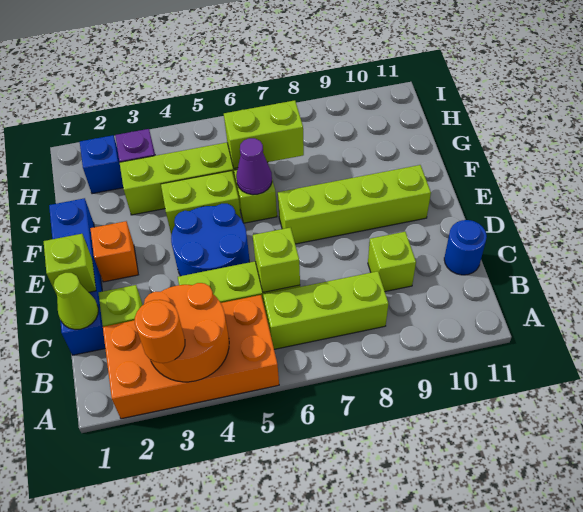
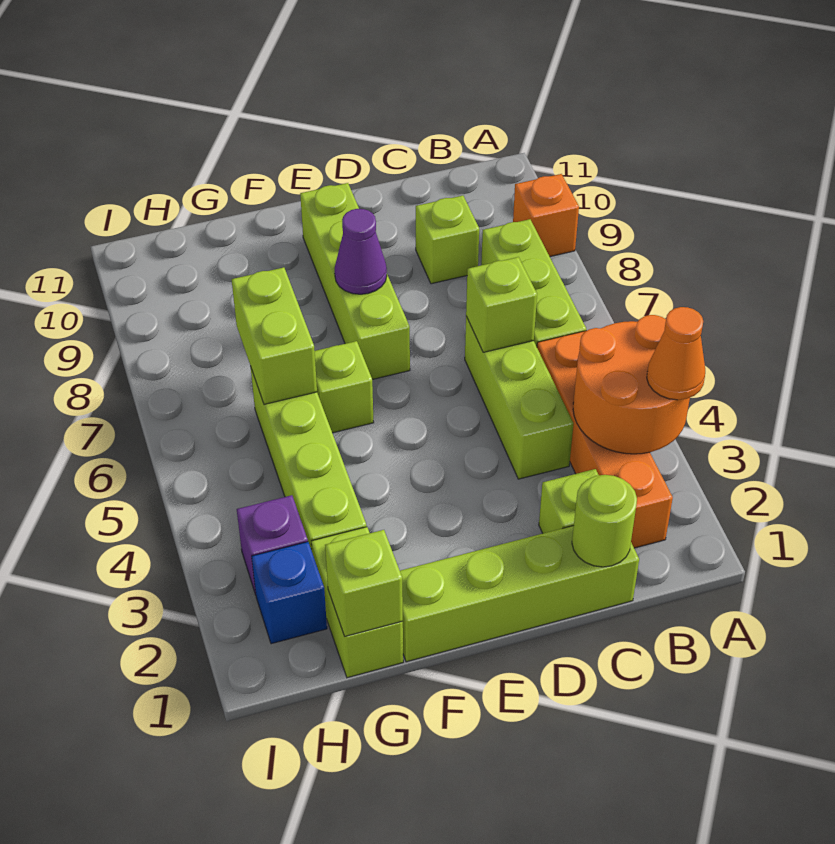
orange 2x4 brick [103,295,279,419] -> orange 1x4 brick [537,331,673,548]
orange 1x1 round brick [135,300,185,363] -> orange 1x1 cone [647,307,705,400]
blue 1x4 brick [49,198,105,355] -> lime 1x4 brick [400,526,639,662]
lime 1x1 cone [53,273,98,330] -> lime 1x1 round brick [572,475,637,567]
blue 1x1 round brick [444,220,487,275] -> none
lime 1x1 brick [44,234,96,295] -> lime 1x1 brick moved to [325,530,403,636]
blue 2x2 round brick [171,204,249,276] -> none
orange 1x1 brick [90,221,138,282] -> orange 1x1 brick moved to [513,174,579,257]
lime 1x2 brick [161,171,241,235] -> lime 1x2 brick moved to [311,527,403,678]
purple 1x1 cone [236,138,272,195] -> purple 1x1 cone moved to [335,209,387,294]

